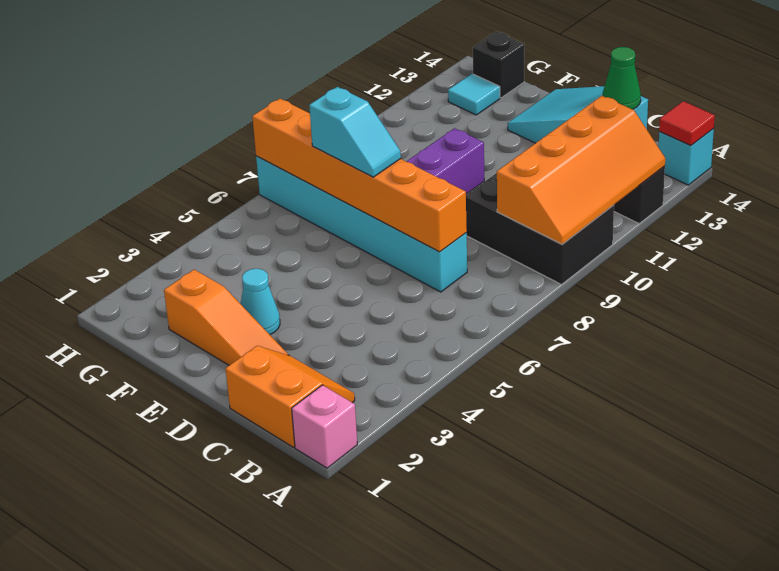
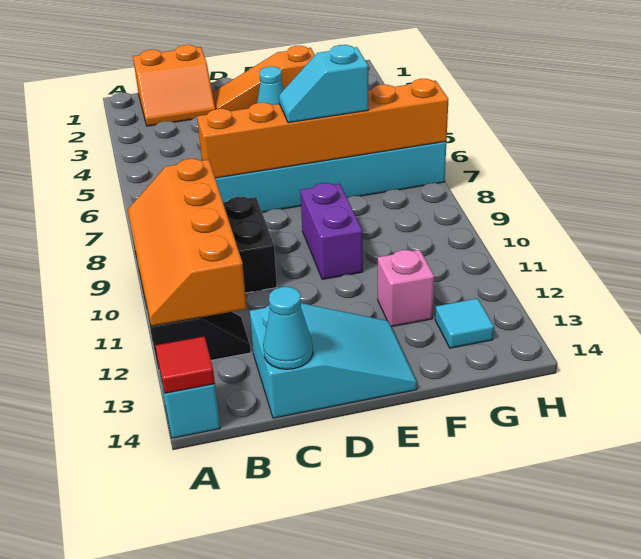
pink 1x1 brick [292,385,357,468] -> pink 1x1 brick moved to [378,250,434,327]
green 1x1 cone [602,47,641,109] -> cyan 1x1 cone [263,287,313,369]
black 1x1 brick [473,32,524,98] -> none

